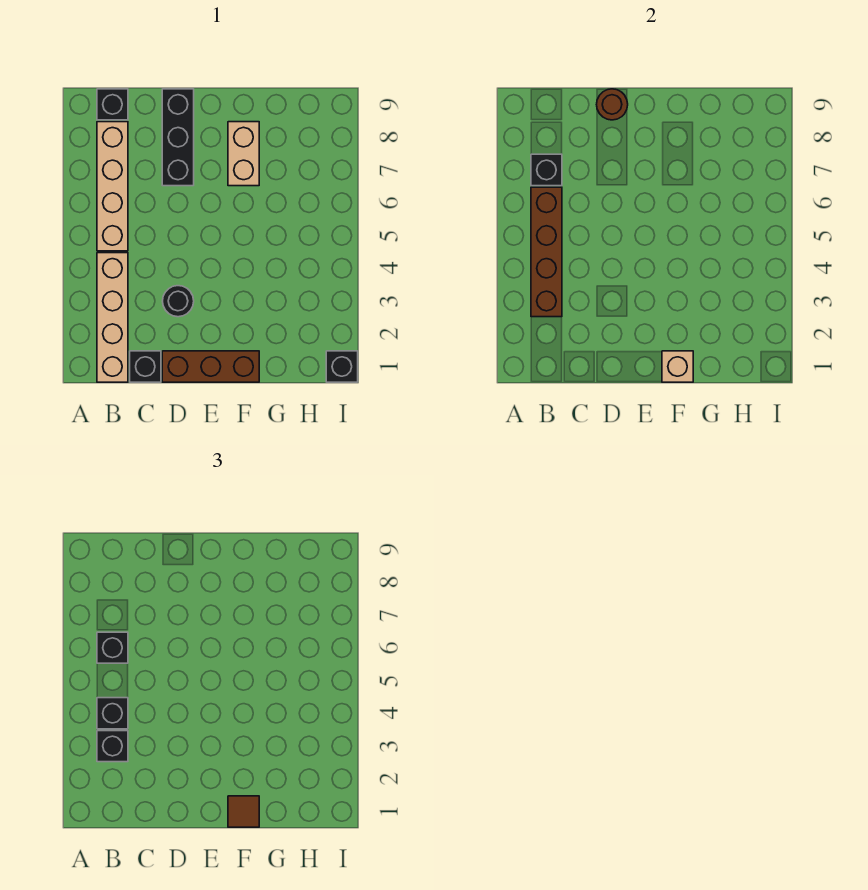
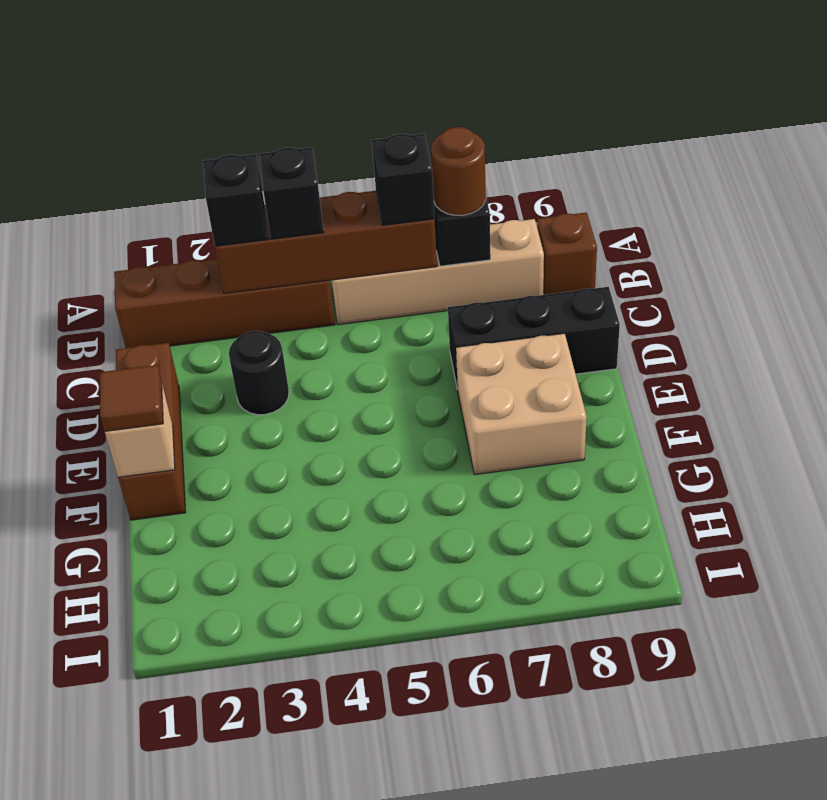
tan 1x4 brick [97,253,128,382] -> brown 1x4 brick [114,259,335,348]
black 1x1 brick [97,89,128,120] -> brown 1x1 brick [537,212,597,295]
black 1x1 brick [130,351,161,382] -> none
brown 1x1 round brick [597,89,628,120] -> brown 1x1 round brick moved to [431,127,486,215]
tan 1x2 brick [228,122,259,186] -> tan 2x2 brick [456,333,587,475]
black 1x1 brick [326,351,358,382] -> none

